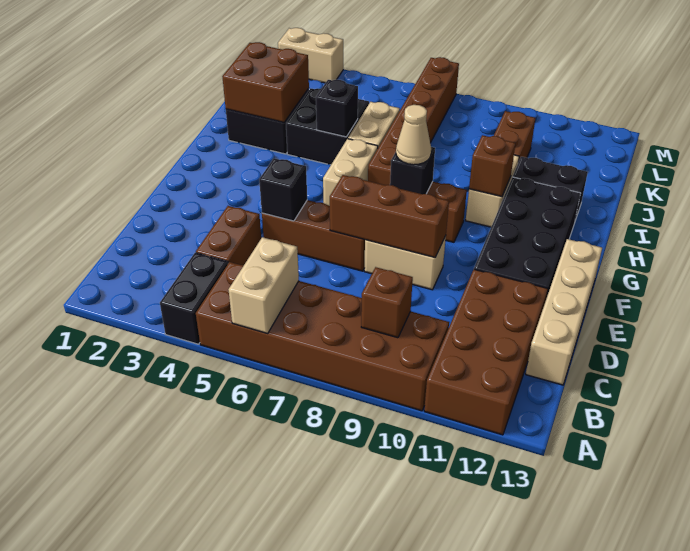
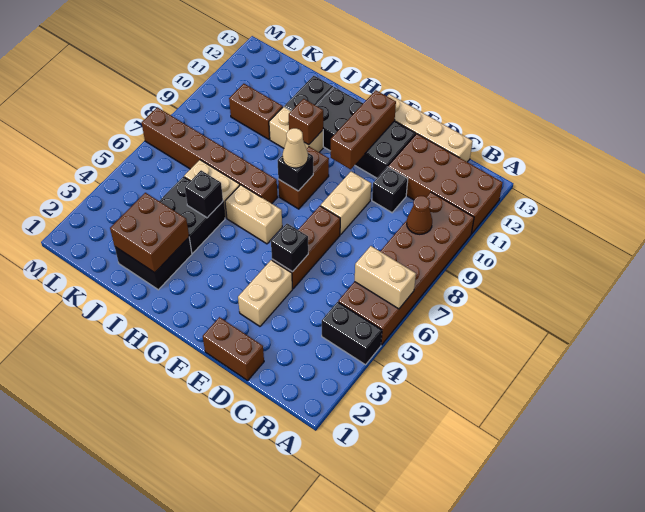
brown 1x1 brick [361,267,413,338] -> brown 1x1 cone [407,196,432,234]
brown 1x2 brick [196,206,261,265] -> brown 1x2 brick moved to [203,317,264,380]
none -> black 1x1 brick [372,167,408,213]
brown 1x3 brick [330,175,449,258] -> brown 1x3 brick moved to [331,90,396,169]
tan 1x2 brick [278,28,343,83] -> tan 1x2 brick moved to [238,260,292,326]

